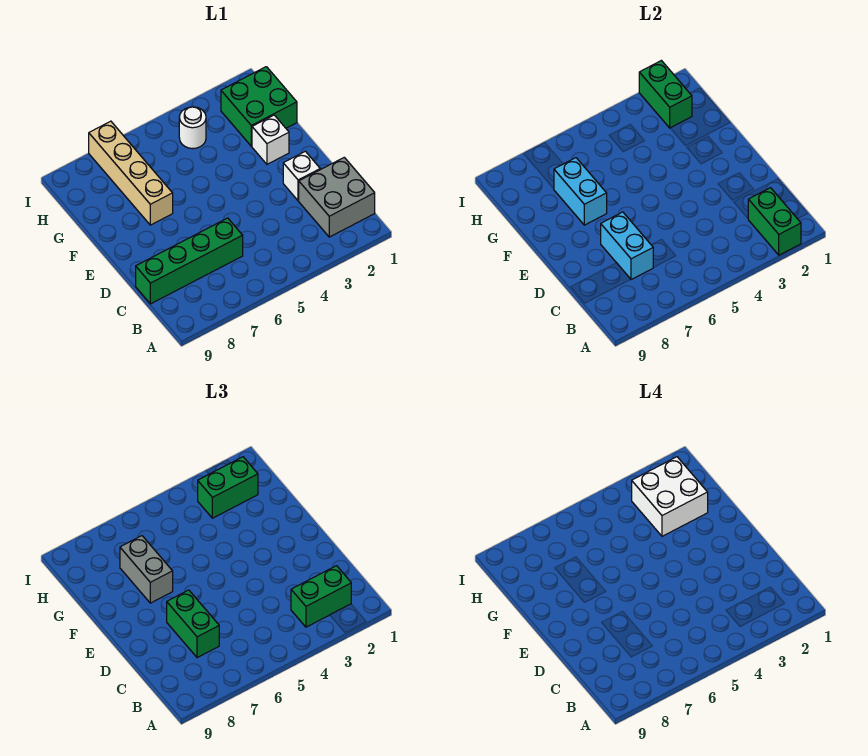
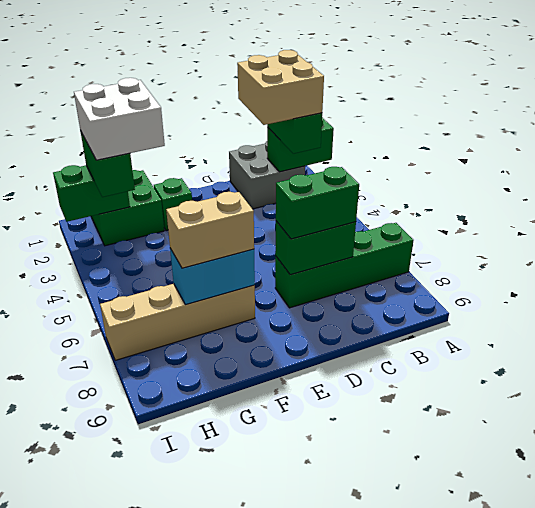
none -> tan 2x2 brick [237,50,324,125]
green 1x4 brick [136,218,243,304] -> green 1x4 brick turned to [275,223,414,308]
cyan 1x2 brick [601,212,653,280] -> green 1x2 brick [275,221,356,275]
white 1x1 brick [283,151,320,201] -> none
white 1x1 brick [252,115,289,164] -> green 1x1 brick [154,178,192,231]
grey 1x2 brick [120,536,173,603] -> tan 1x2 brick [166,192,254,268]
white 1x1 round brick [179,107,206,149] -> none

